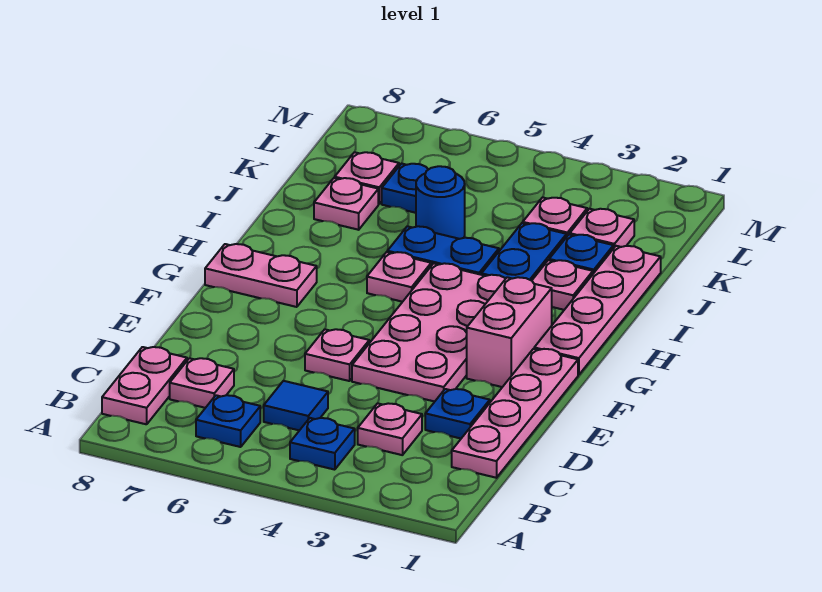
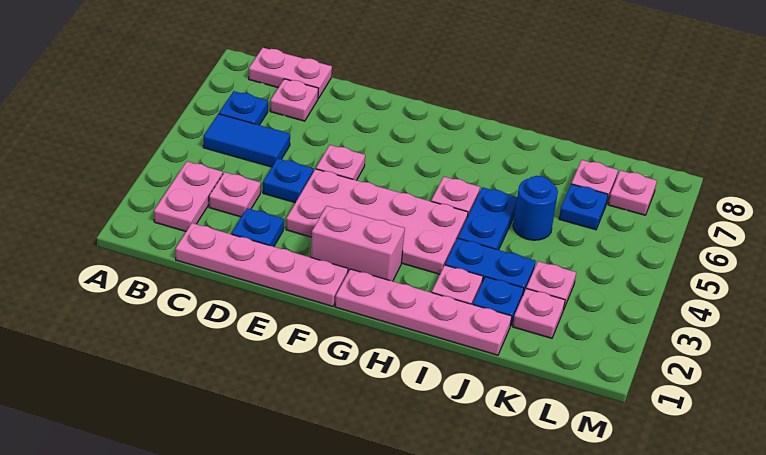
blue 1x1 plate [290,418,355,470] -> blue 1x1 plate moved to [263,158,313,203]
blue 1x1 tile [264,381,328,430] -> blue 1x2 tile [203,114,290,167]
pink 1x2 plate [205,244,317,307] -> pink 1x2 plate moved to [154,161,223,231]
pink 1x1 plate [314,178,378,230] -> pink 1x1 plate moved to [608,170,657,215]

